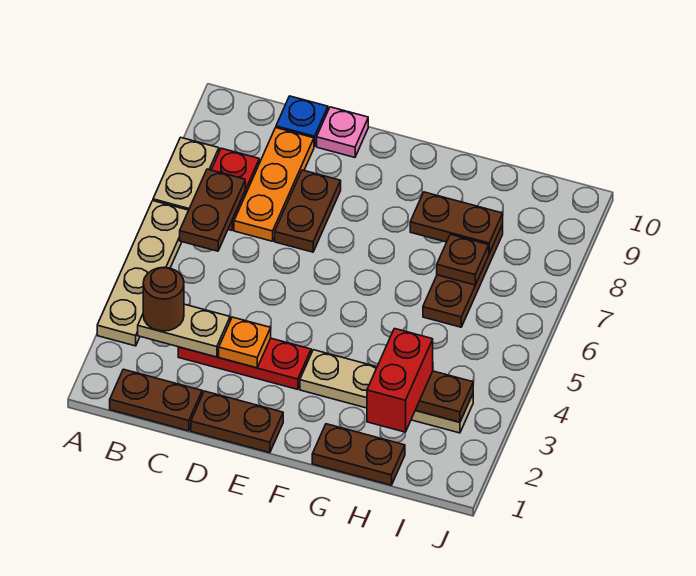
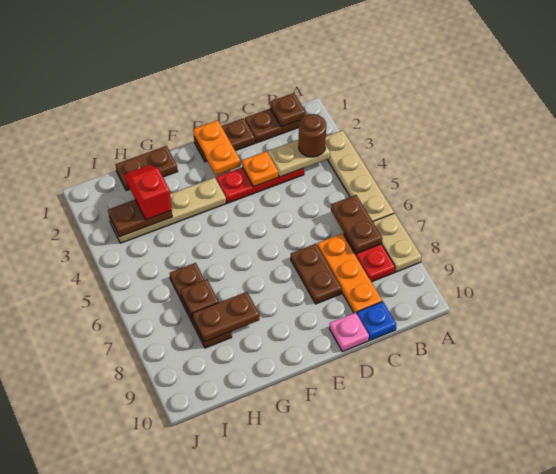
none -> brown 1x1 plate [270,93,305,127]
none -> orange 1x2 plate [193,120,240,175]
red 1x2 brick [367,329,433,432] -> red 1x2 slope [124,165,172,220]

